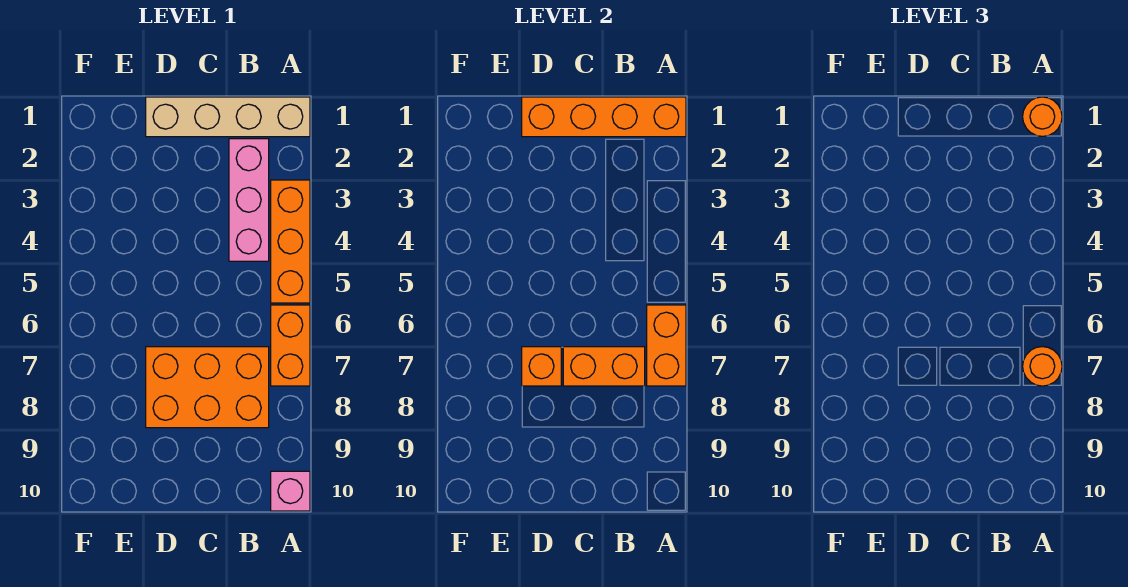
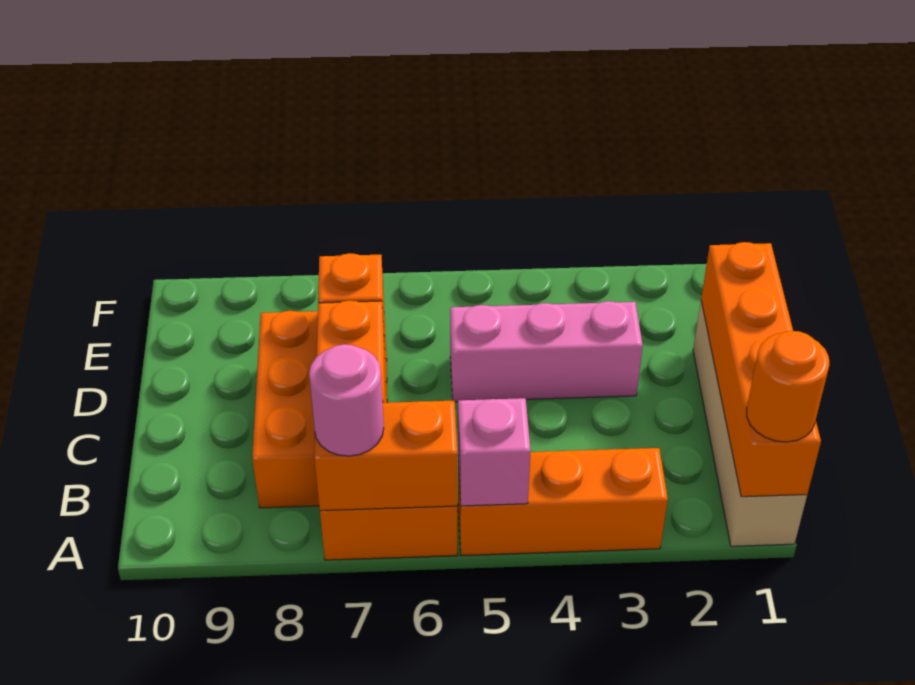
orange 1x1 round brick [1023,347,1062,386] -> pink 1x1 round brick [309,344,384,456]
pink 1x1 brick [271,471,310,511] -> pink 1x1 brick moved to [458,398,531,506]
pink 1x3 brick [229,139,269,261] -> pink 1x3 brick moved to [450,301,643,402]

